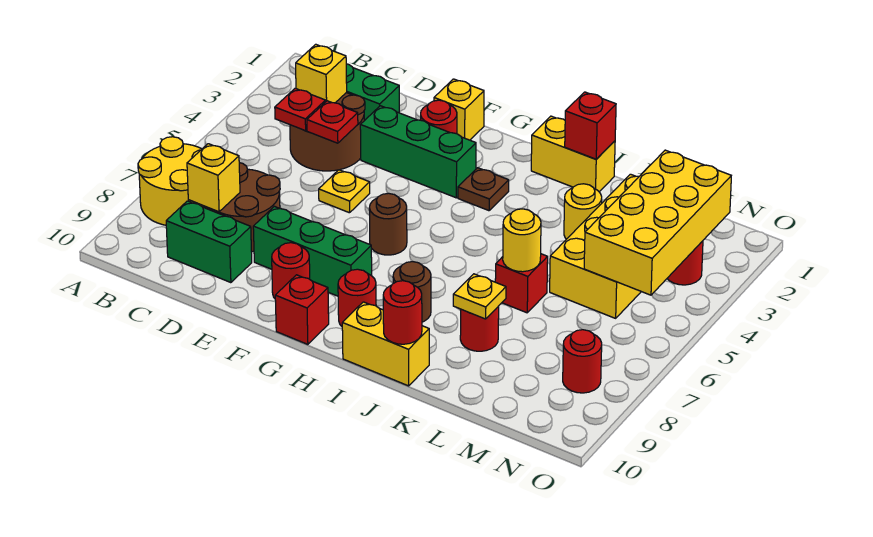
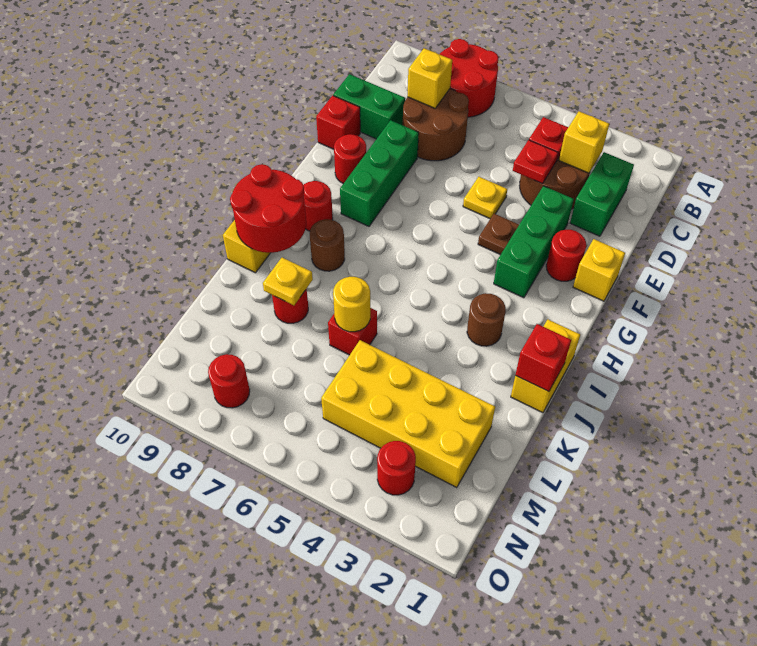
yellow 2x2 round brick [138,137,204,225] -> red 2x2 round brick [440,39,499,117]
green 1x2 brick [166,201,252,283] -> green 1x2 brick turned to [333,74,405,139]
brown 1x1 round brick [369,193,407,255] -> brown 1x1 round brick moved to [467,293,506,346]
red 1x1 brick [275,275,329,344] -> red 1x1 brick moved to [316,96,360,149]
brown 1x1 plate [458,168,509,211] -> brown 1x1 plate moved to [478,214,519,255]
red 1x1 round brick [383,281,422,344] -> red 2x2 round brick [230,164,306,253]
yellow 1x1 round brick [564,184,602,239] -> none
yellow 2x4 brick [584,150,731,295] -> none

